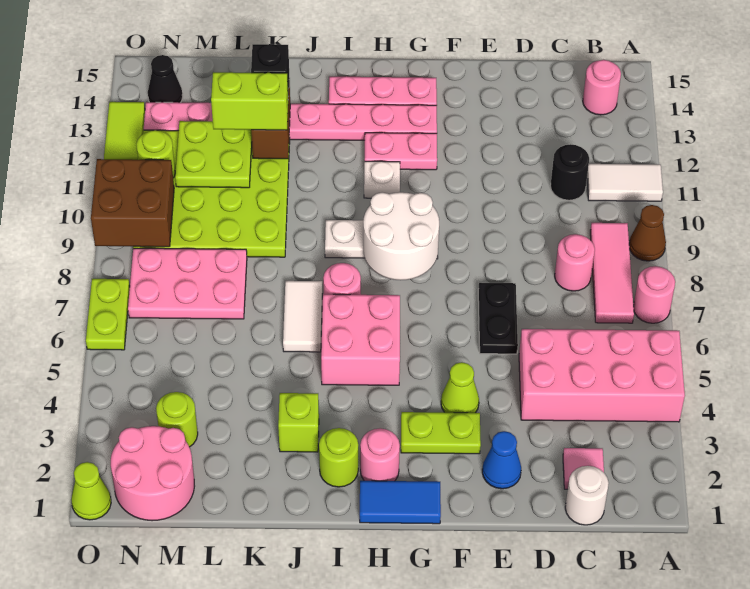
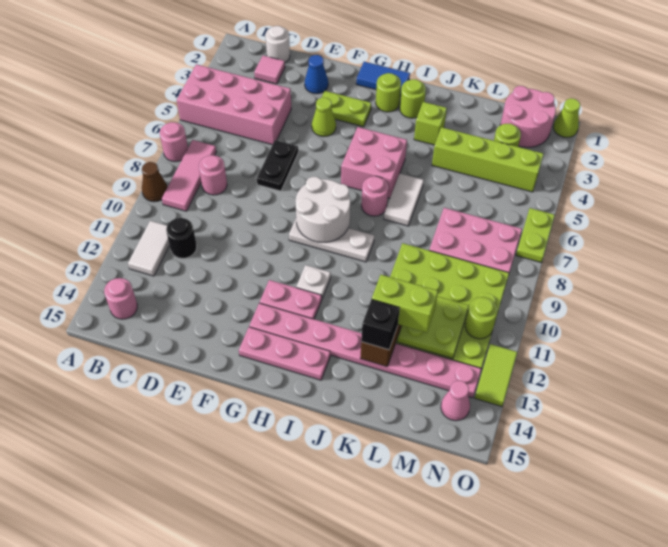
white 1x2 tile [587,164,663,201] -> white 1x2 tile turned to [128,221,170,276]
pink 1x1 round brick [360,428,400,481] -> lime 1x1 round brick [376,73,401,112]
none -> lime 1x4 brick [432,127,544,192]
brown 2x2 brick [91,159,174,247] -> none
black 1x1 cone [148,55,183,103] -> pink 1x1 cone [441,381,470,421]

